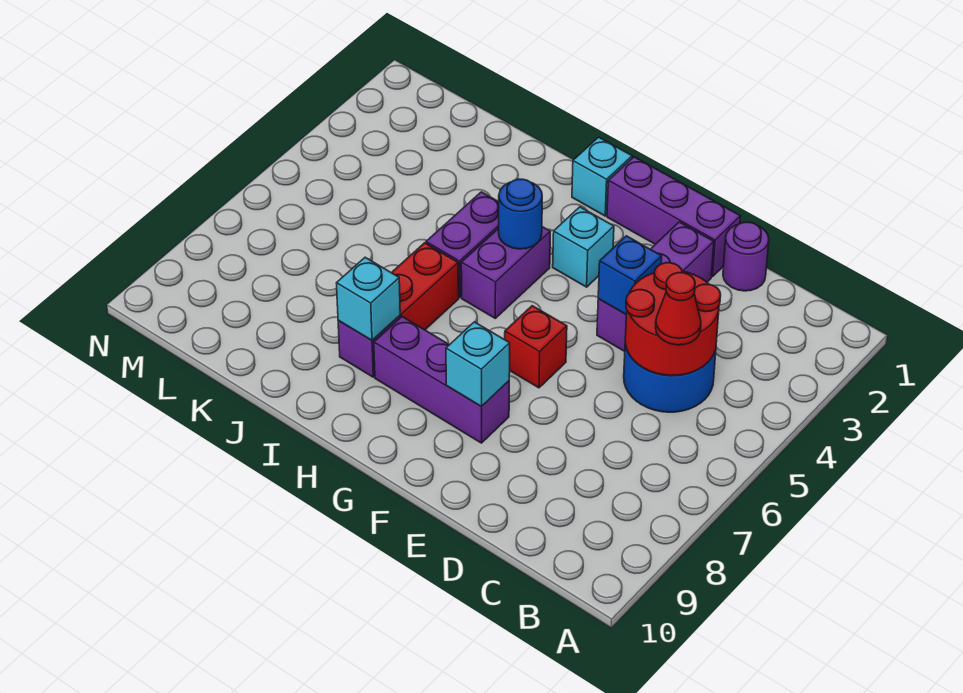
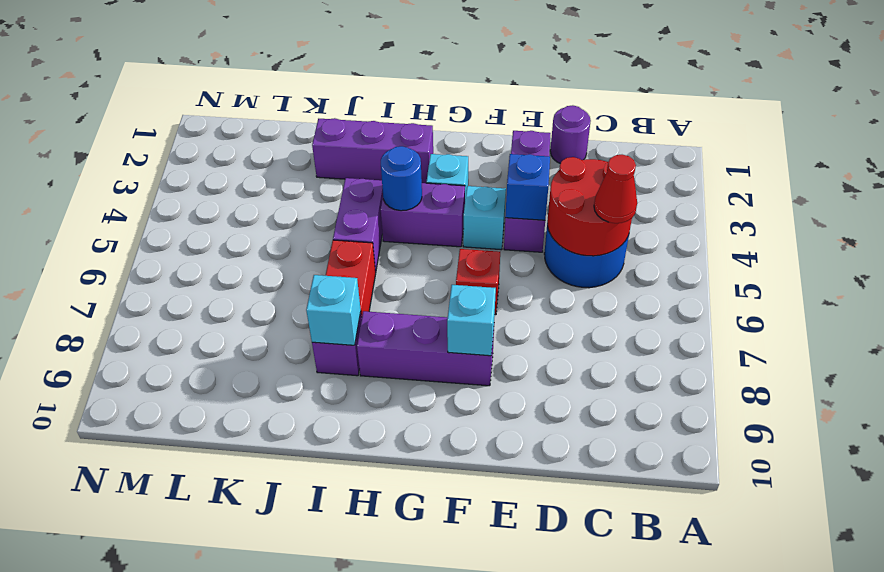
purple 1x3 brick [607,157,741,277] -> purple 1x3 brick moved to [312,118,433,183]
cyan 1x1 brick [572,137,632,216] -> cyan 1x1 brick moved to [463,186,506,250]
purple 1x2 brick [461,227,550,318] -> purple 1x2 brick turned to [381,183,465,247]

